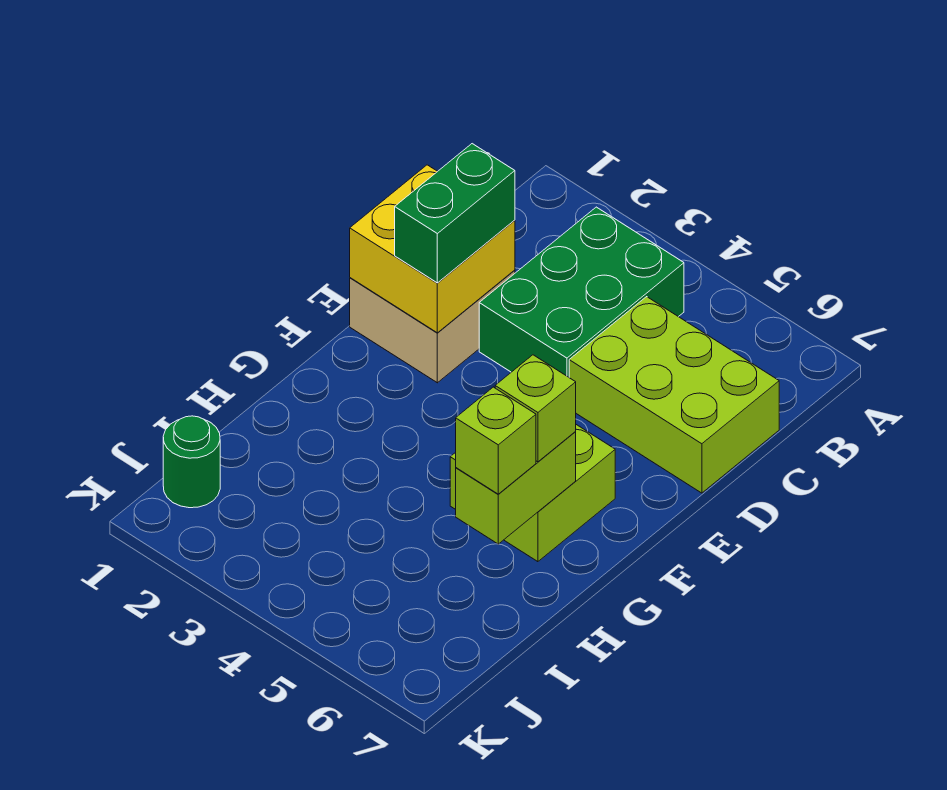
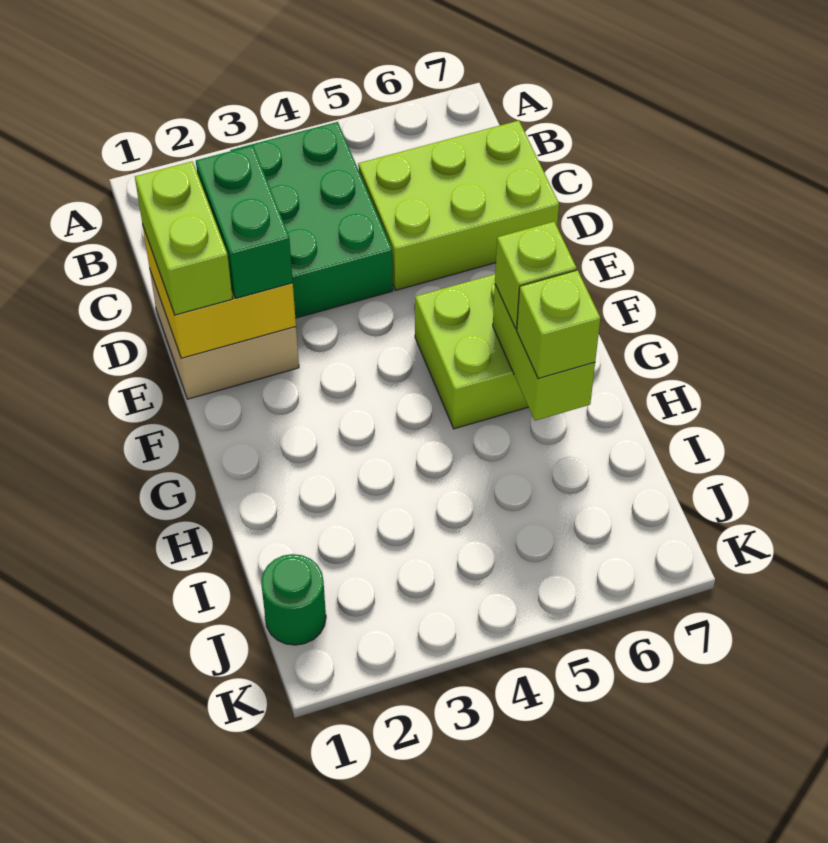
none -> lime 1x2 brick [135,161,233,315]

